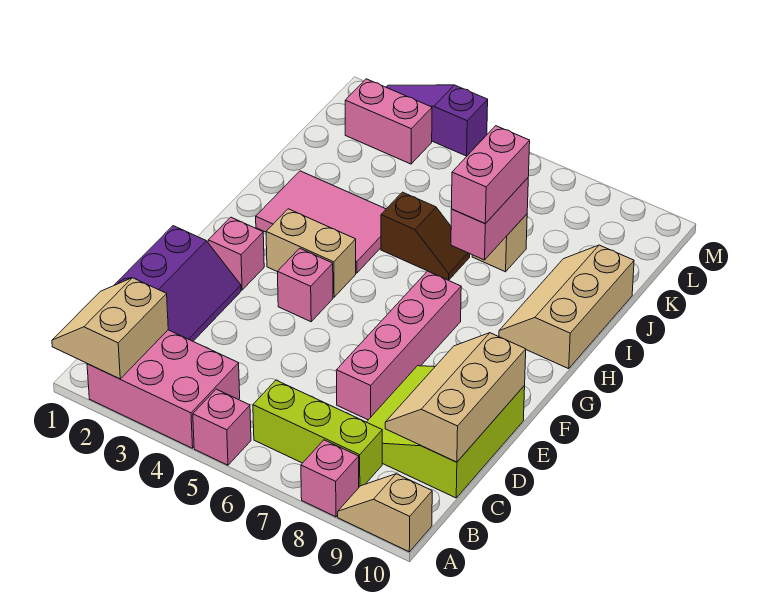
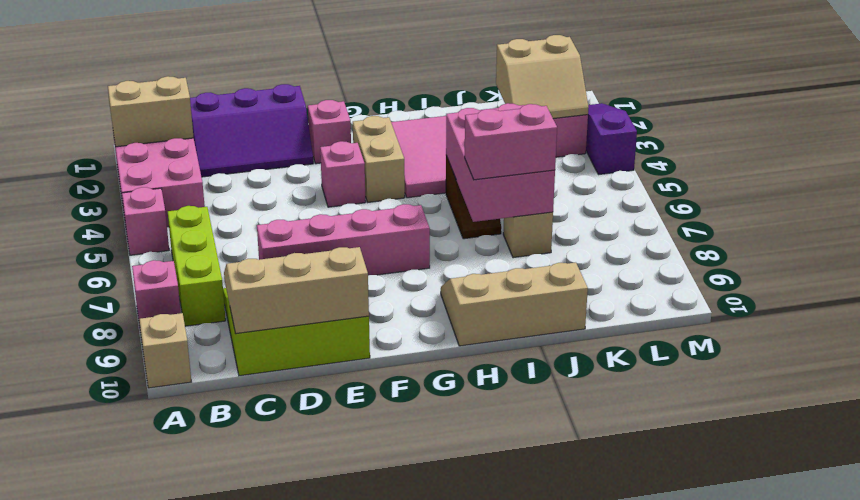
pink 1x2 brick [451,178,528,260] -> pink 2x3 brick [446,103,555,222]
none -> tan 2x2 slope [496,35,588,119]

